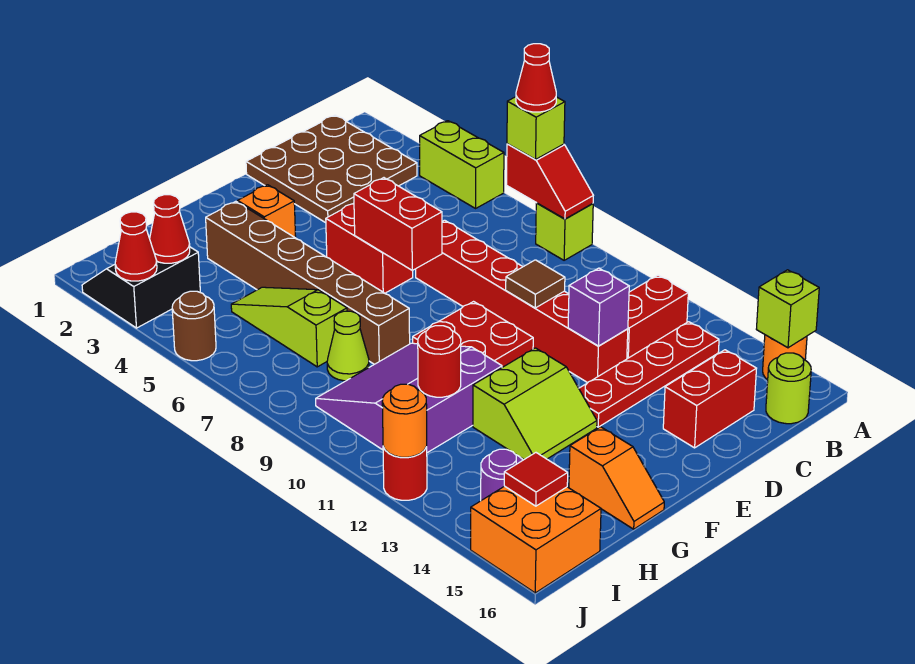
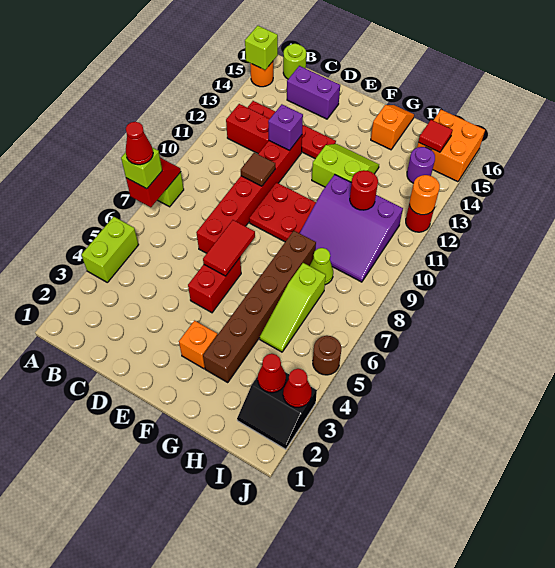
brown 3x3 plate [246,115,417,223] -> none
red 1x2 brick [663,350,757,448] -> purple 1x2 brick [287,66,340,119]
red 1x2 brick [354,178,442,271] -> red 1x2 tile [203,220,255,276]

